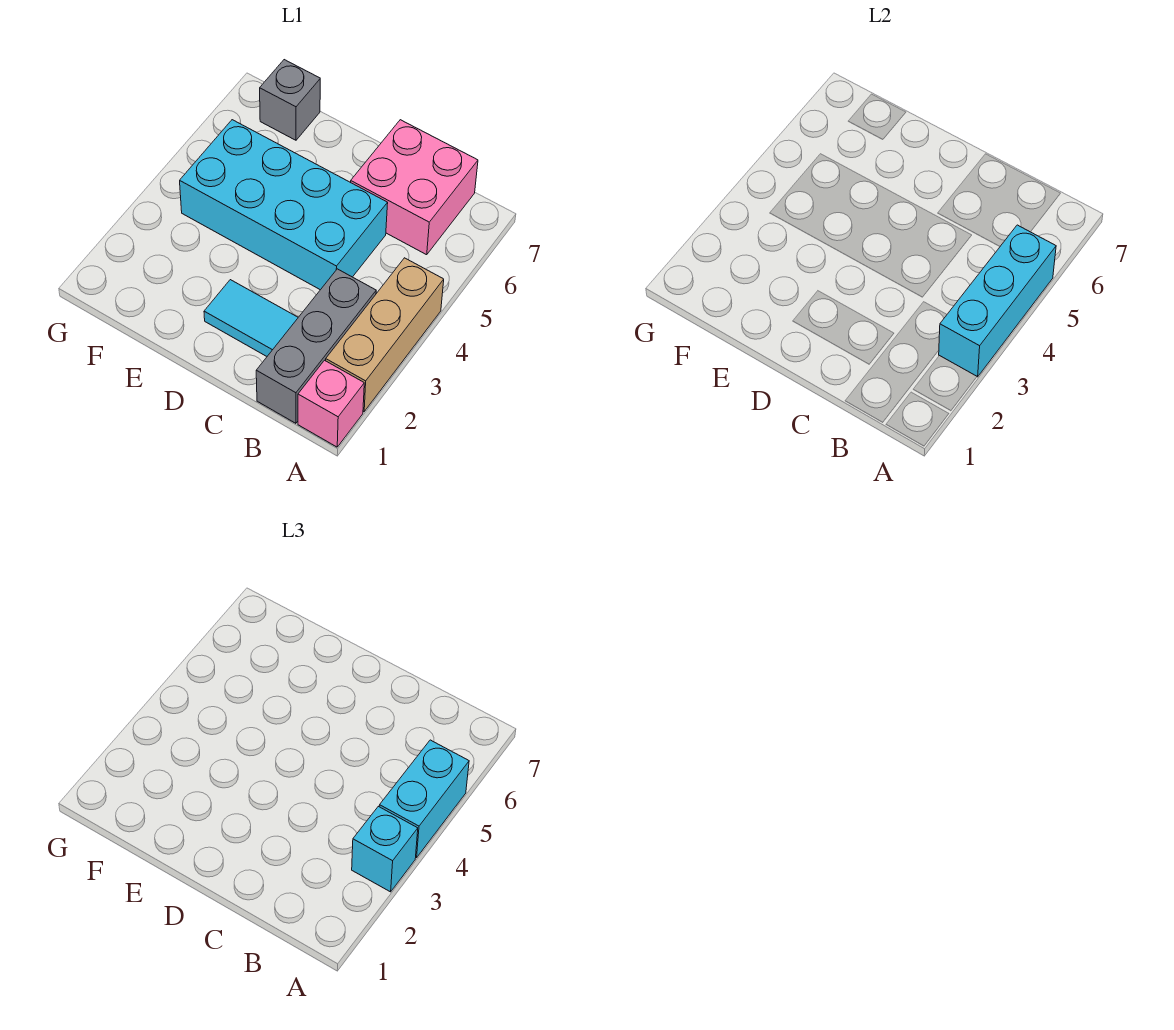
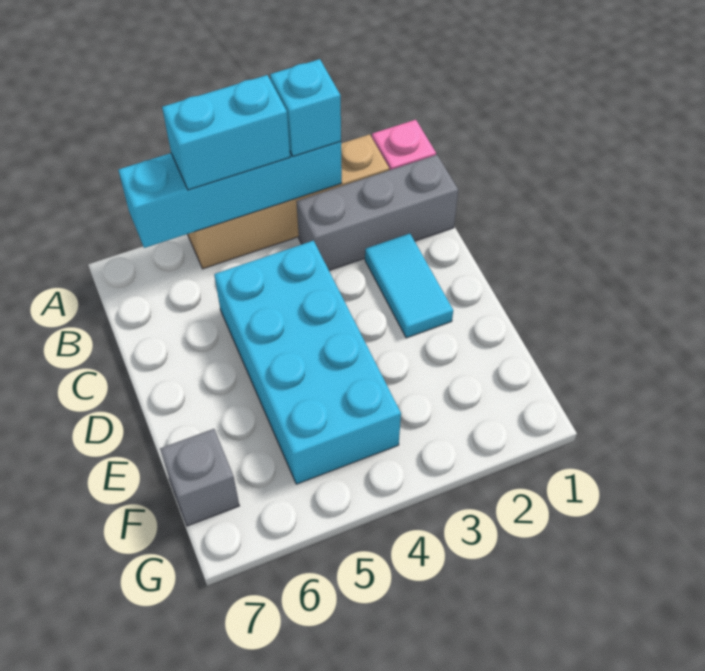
tan 1x3 brick [326,258,444,411] -> tan 1x4 brick [188,134,389,269]
cyan 1x3 brick [939,225,1056,377] -> cyan 1x4 brick [118,141,342,248]
pink 2x2 brick [351,120,478,255] -> none

